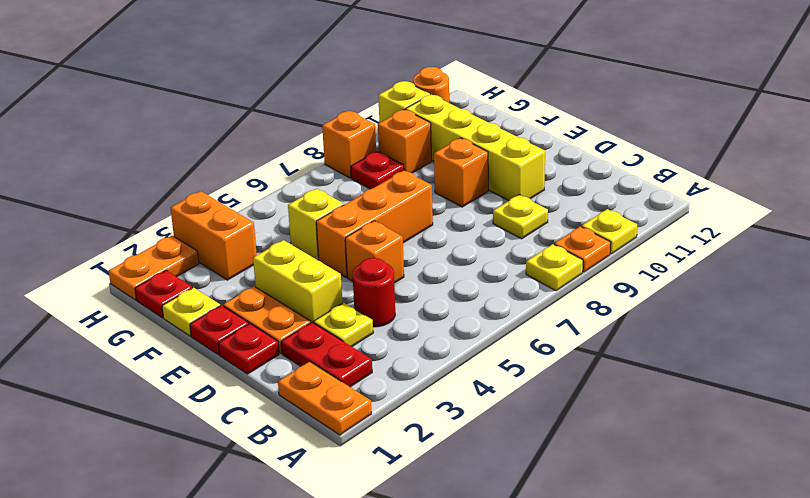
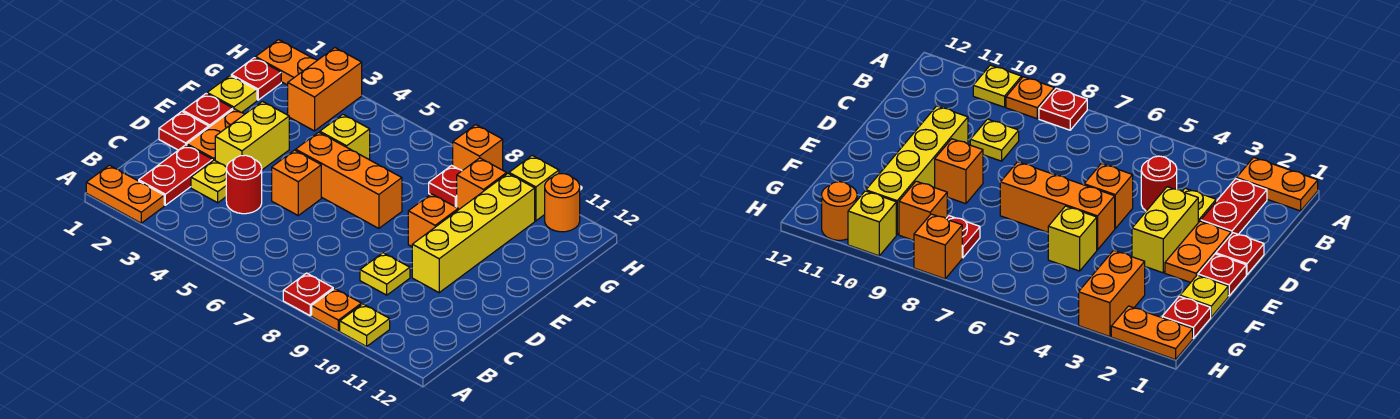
orange 1x2 plate [278,361,372,435] -> orange 1x2 plate turned to [86,165,164,223]
yellow 1x1 plate [526,244,583,291] -> red 1x1 plate [283,273,333,315]

